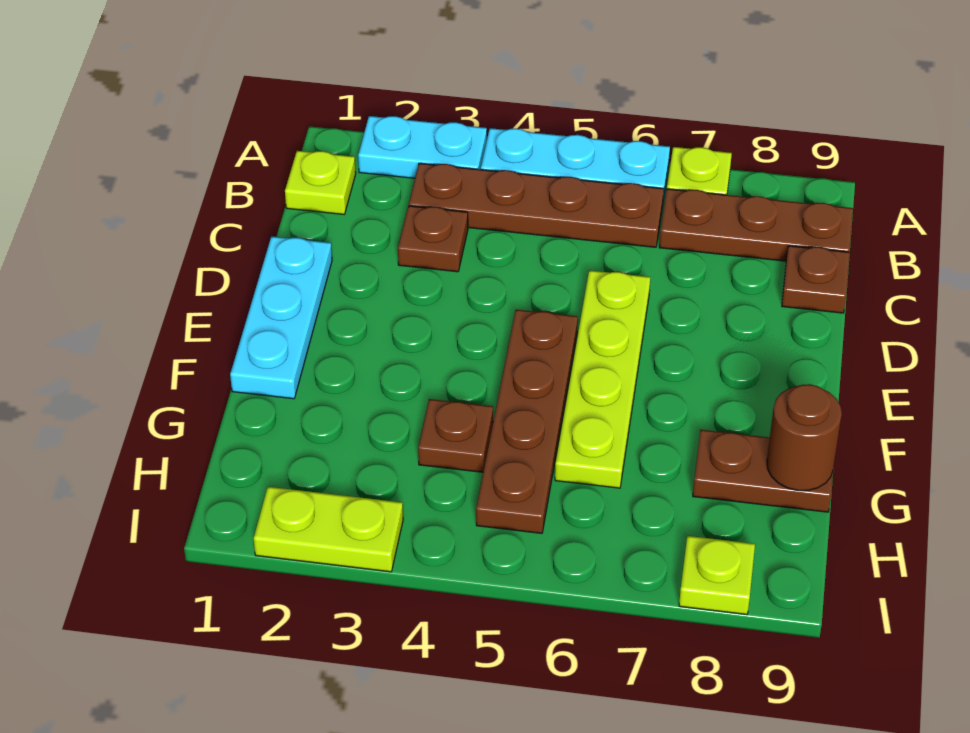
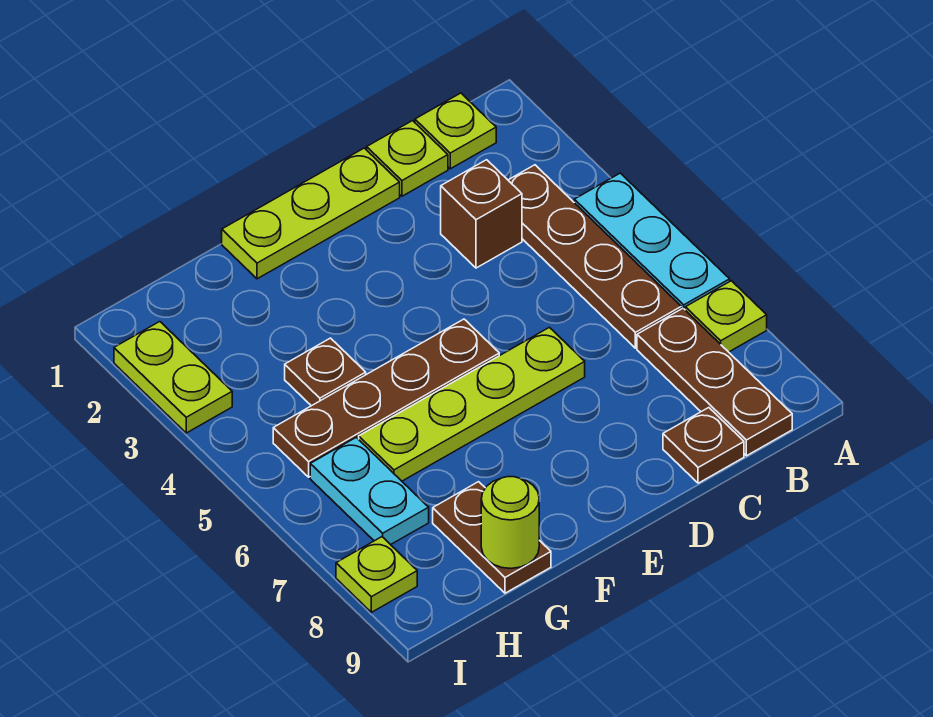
cyan 1x2 plate [358,116,487,178] -> cyan 1x2 plate moved to [310,437,429,545]
none -> lime 1x1 plate [367,121,448,196]
brown 1x1 plate [398,206,468,272] -> brown 1x1 brick [441,160,522,268]
cyan 1x3 plate [230,236,332,399] -> lime 1x3 plate [222,148,400,279]
brown 1x1 round brick [767,384,842,491] -> lime 1x1 round brick [481,477,539,568]

